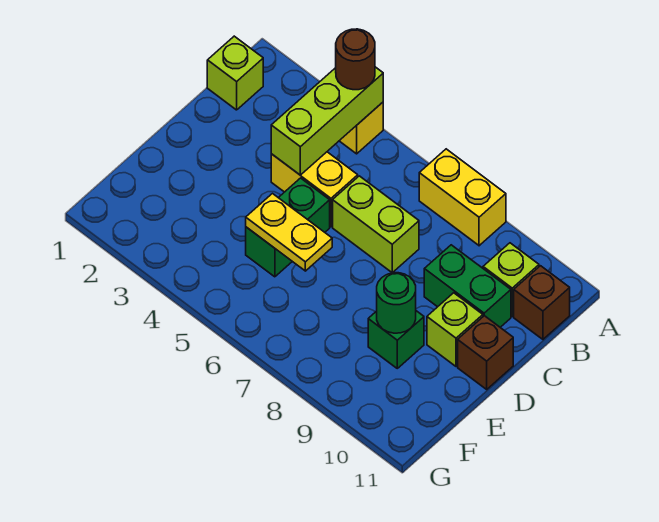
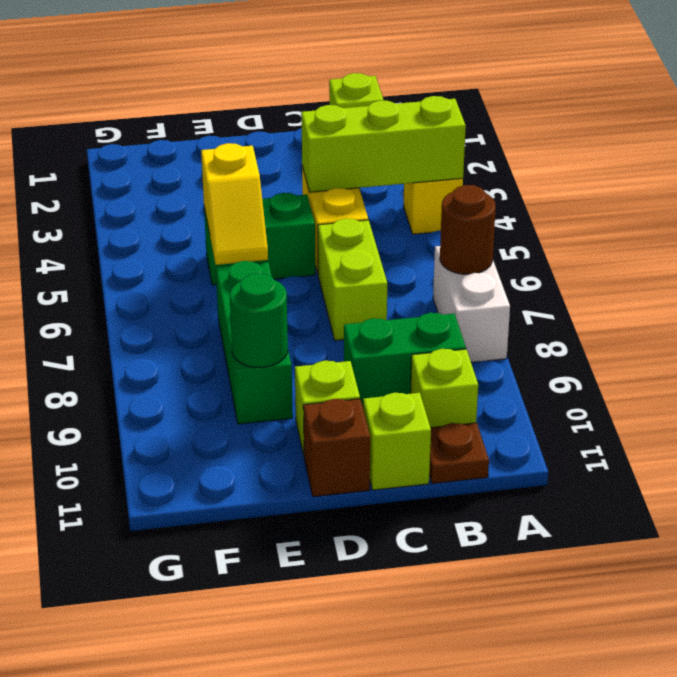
brown 1x1 round brick [336,29,375,90] -> brown 1x1 round brick moved to [440,185,496,274]
yellow 1x2 brick [419,149,506,246] -> white 1x2 brick [433,246,510,362]
brown 1x1 brick [514,266,570,339] -> brown 1x1 plate [429,423,489,484]
green 1x2 brick [424,245,511,327] -> green 1x2 brick turned to [344,313,466,407]
none -> lime 1x1 brick [363,393,431,490]
yellow 1x2 plate [246,194,332,271] -> yellow 1x2 slope [201,143,268,265]
green 1x1 brick [368,311,424,368] -> green 1x3 brick [216,261,293,424]

